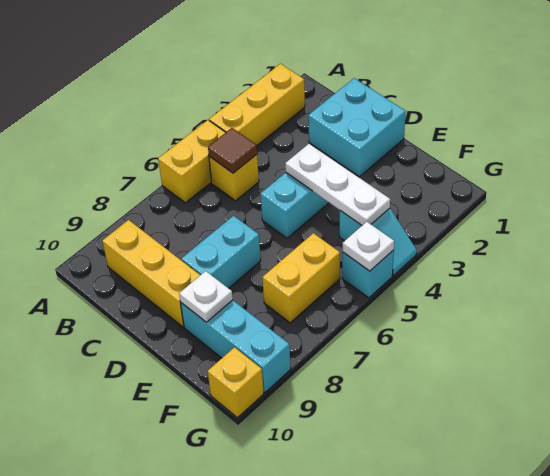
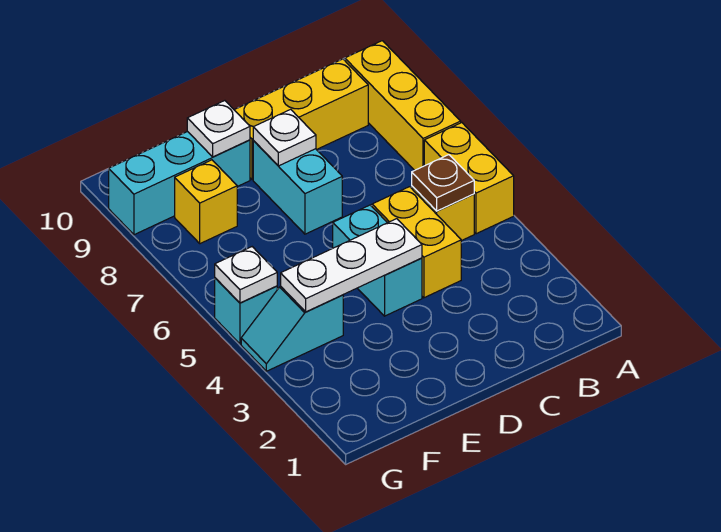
yellow 1x3 brick [209,64,305,145] -> yellow 1x3 brick moved to [345,41,461,170]
brown 1x1 tile [208,128,257,173] -> brown 1x1 plate [412,155,474,211]
cyan 2x2 brick [308,78,406,177] -> none
none -> white 1x1 plate [253,109,316,166]
yellow 1x2 brick [262,233,340,323] -> yellow 1x2 brick moved to [372,187,461,298]
yellow 1x1 brick [208,347,264,418] -> yellow 1x1 brick moved to [175,160,237,244]

